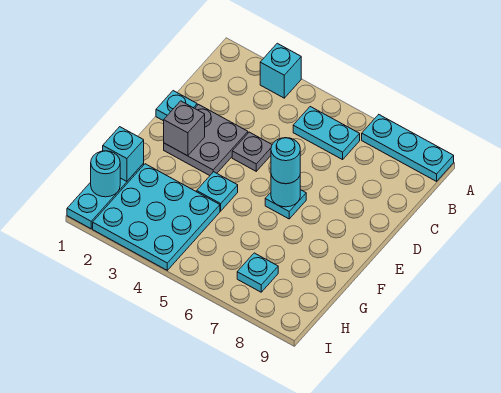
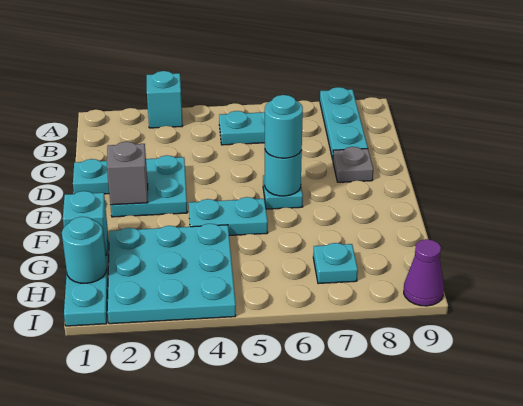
cyan 1x3 plate [362,115,454,181] -> cyan 1x3 plate turned to [320,87,368,160]
grey 2x2 plate [164,105,248,176] -> cyan 2x2 plate [111,155,187,217]
grey 1x1 plate [232,132,272,171] -> grey 1x1 plate moved to [333,147,373,182]
cyan 1x1 plate [197,172,238,211] -> cyan 1x2 plate [189,197,268,235]
none -> purple 1x1 cone [404,239,444,306]

